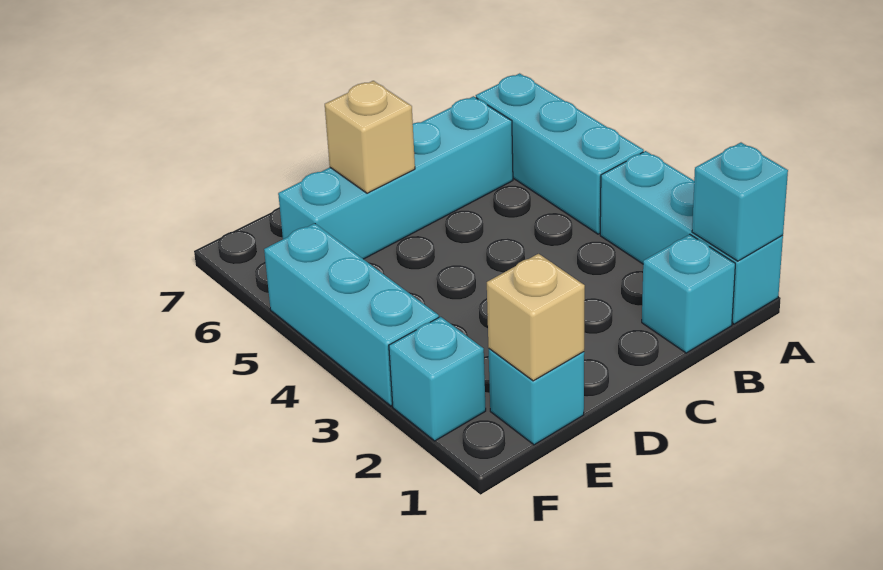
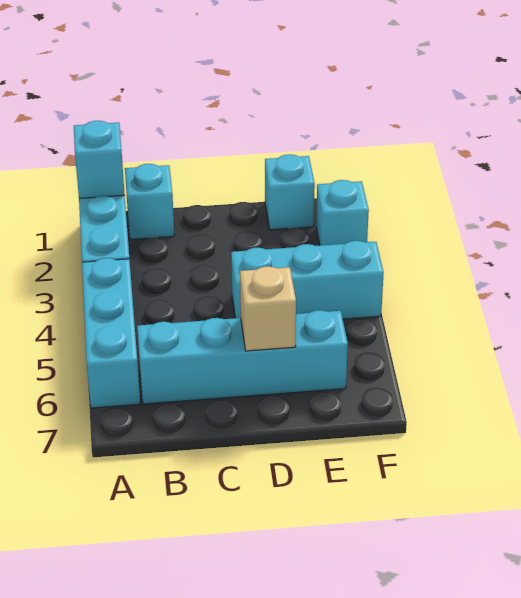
tan 1x1 brick [487,254,585,381] -> none
cyan 1x3 brick [264,223,439,406] -> cyan 1x3 brick turned to [231,241,384,319]

